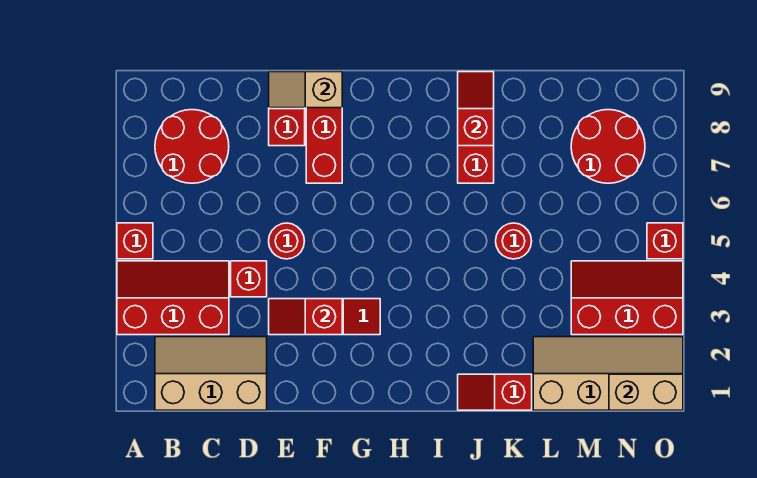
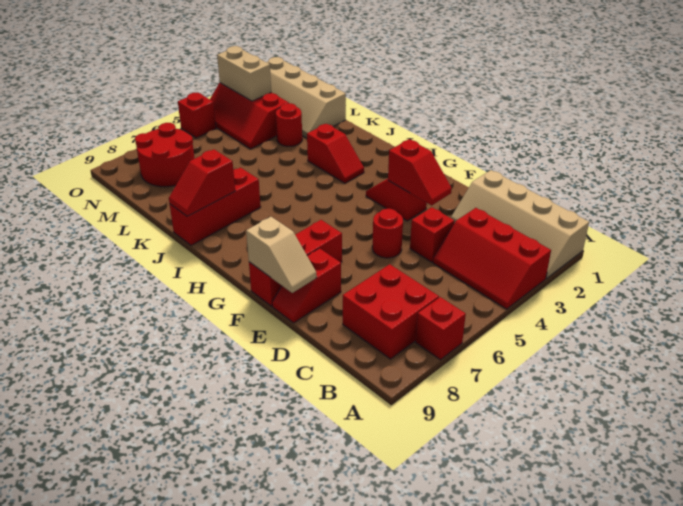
red 1x1 brick [117,223,153,259] -> red 1x1 brick moved to [416,297,466,360]
tan 2x3 slope [155,337,267,410] -> tan 2x4 slope [451,170,589,278]
red 2x2 round brick [155,110,229,183] -> red 2x2 brick [343,264,439,359]
red 1x2 slope [458,374,532,410] -> red 1x2 slope moved to [307,124,364,183]
red 1x1 round brick [496,223,532,259] -> red 1x1 round brick moved to [276,103,302,146]
tan 1x2 brick [609,374,683,410] -> tan 1x2 brick moved to [217,46,271,101]

